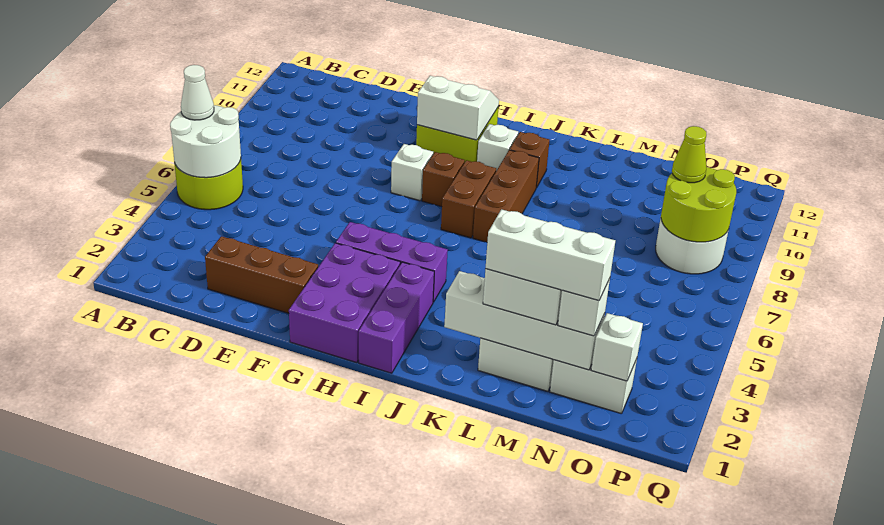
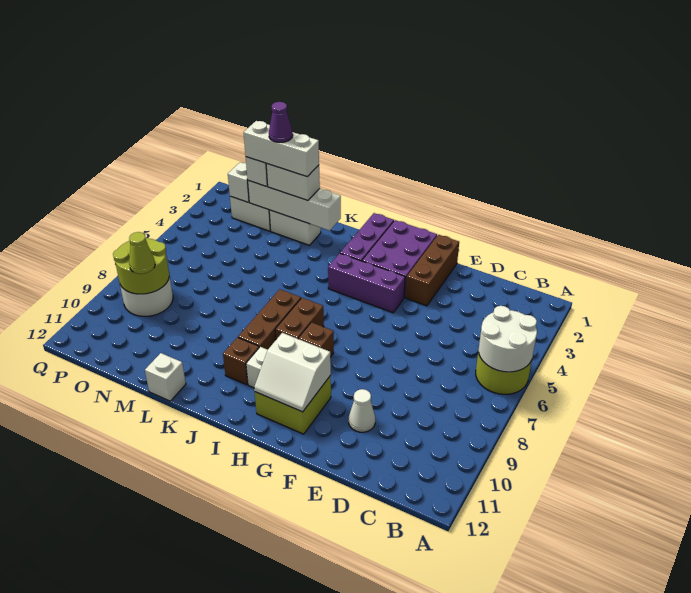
white 1x1 cone [181,65,214,120] -> white 1x1 cone moved to [349,389,375,432]
brown 1x3 brick [205,236,318,313] -> brown 1x3 brick turned to [406,235,459,306]
white 1x1 brick [391,144,433,201] -> white 1x1 brick moved to [145,353,186,401]
none -> purple 1x1 cone [269,102,293,142]

